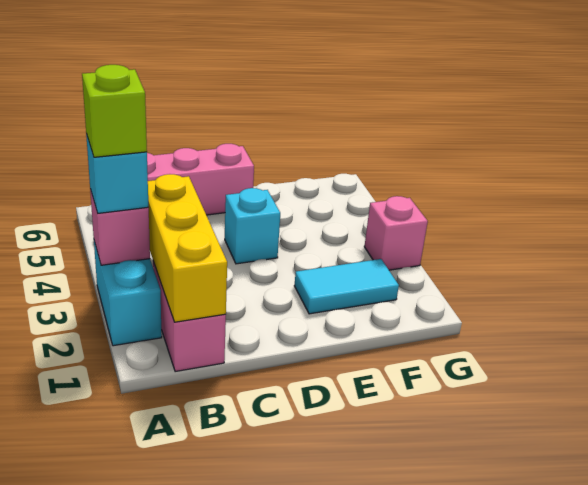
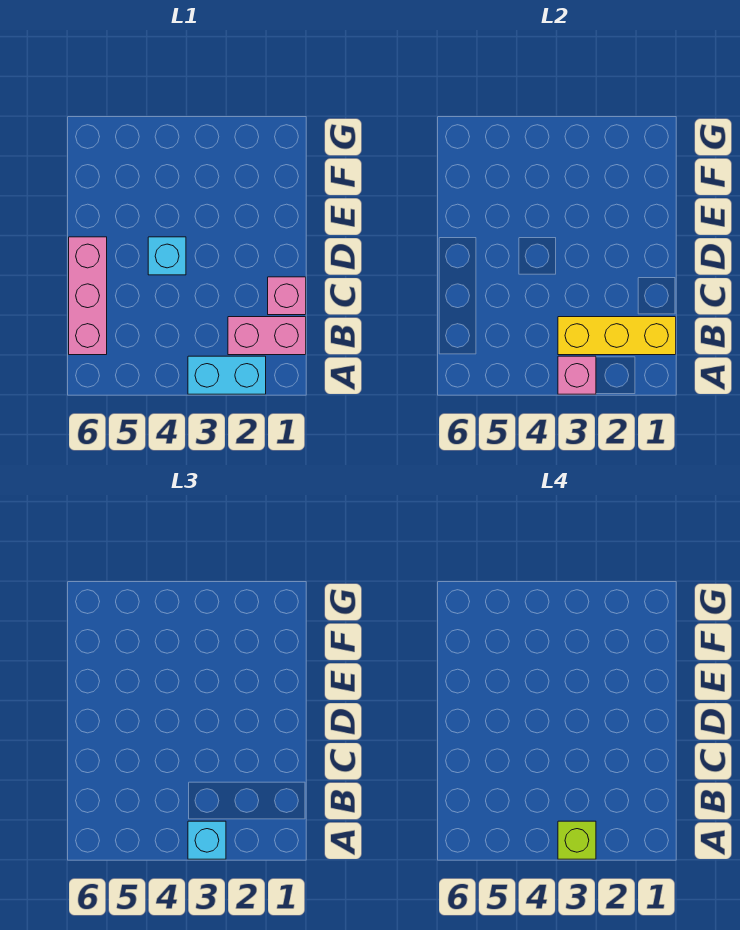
cyan 1x2 tile [294,259,399,314] -> none
pink 1x1 brick [364,196,428,270] -> pink 1x1 brick moved to [268,277,306,315]

